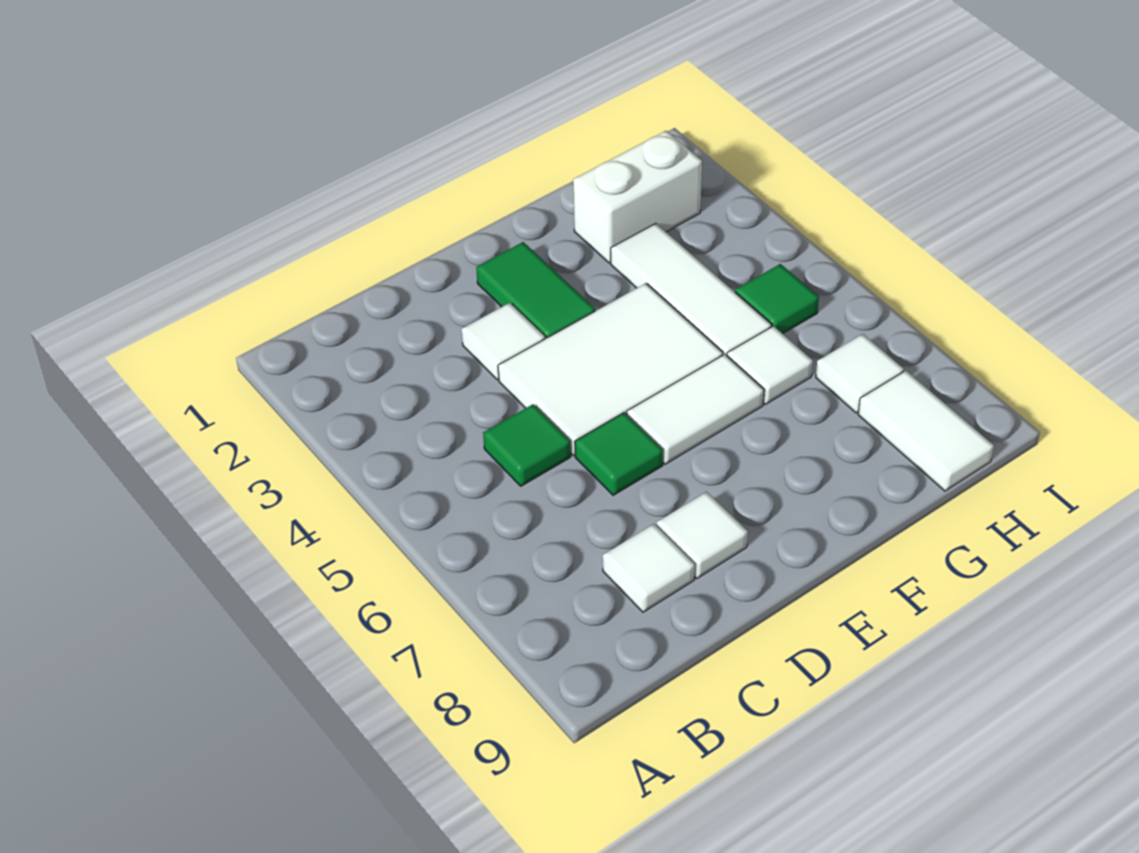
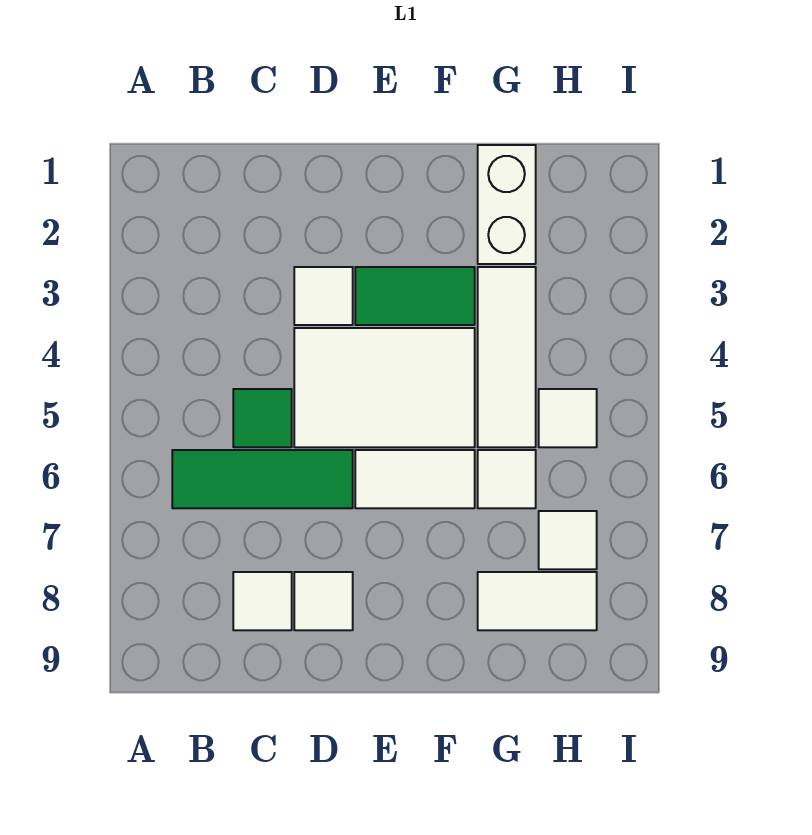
green 1x1 tile [575,413,663,495] -> green 1x3 tile [172,450,353,508]
green 1x2 tile [476,242,595,339] -> green 1x2 tile turned to [355,267,475,325]
white 1x2 brick [573,131,702,263] -> white 1x2 brick turned to [478,145,536,264]
green 1x1 tile [735,264,819,334] -> white 1x1 tile [539,389,597,447]
white 1x2 tile [858,371,994,491] -> white 1x2 tile turned to [478,572,597,630]

